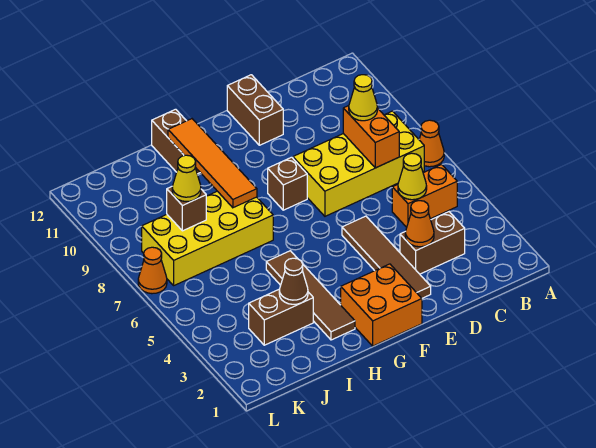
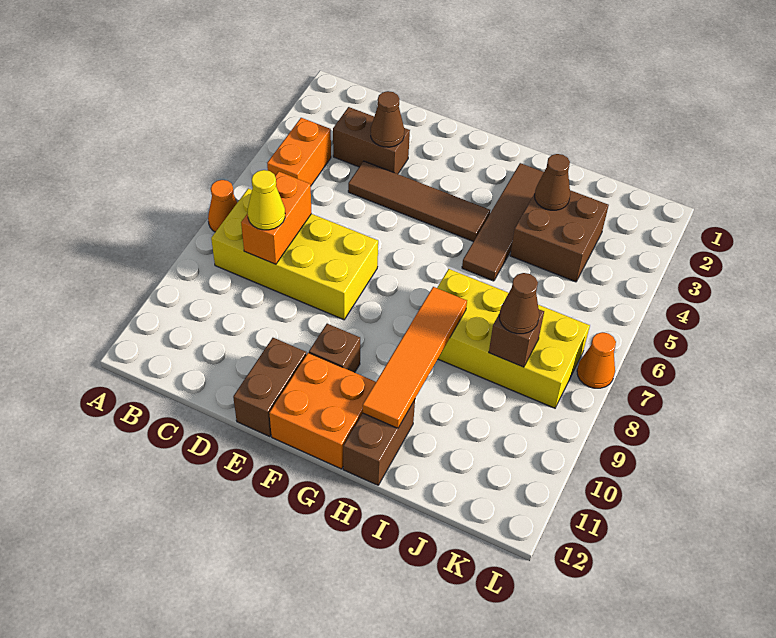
orange 1x2 brick [392,165,457,227] -> orange 1x2 brick turned to [267,118,331,185]
yellow 1x1 cone [398,153,427,200] -> none
orange 1x1 cone [405,201,434,247] -> brown 1x1 cone [371,91,404,147]
brown 1x4 tile [342,216,431,298] -> brown 1x4 tile turned to [348,161,490,242]
orange 2x2 brick [341,264,422,346] -> orange 2x2 brick moved to [269,353,376,469]
brown 1x1 brick [268,157,307,210] -> brown 1x1 brick moved to [309,324,360,373]
brown 1x2 brick [249,290,313,345] -> brown 2x2 brick [510,190,609,282]
yellow 1x1 cone [172,155,201,201] -> brown 1x1 cone [499,273,539,334]

